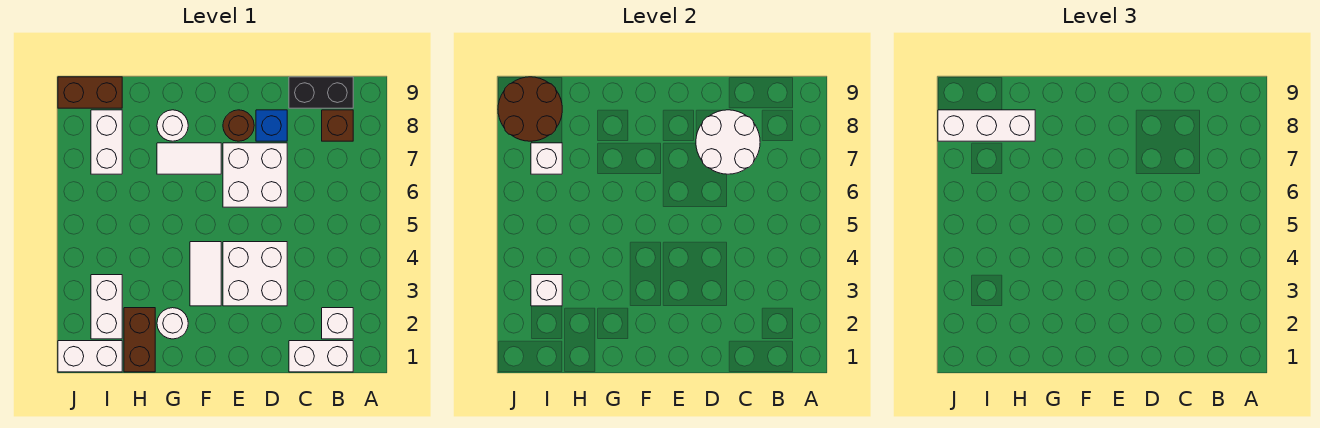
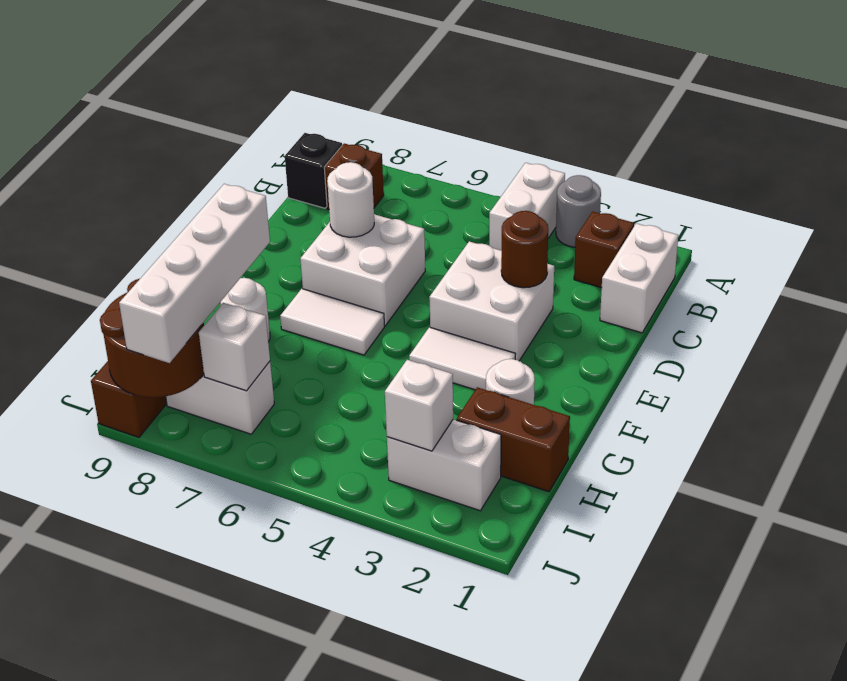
none -> grey 1x1 round brick [556,175,601,247]
white 1x1 brick [322,308,353,339] -> brown 1x1 brick [574,212,634,288]
black 1x2 brick [289,77,353,108] -> black 1x1 brick [285,133,342,208]
white 2x2 round brick [696,110,760,174] -> white 1x1 round brick [327,162,374,237]
blue 1x1 brick [256,110,287,141] -> none
brown 1x1 round brick [223,110,254,141] -> brown 1x1 round brick moved to [501,211,548,288]
white 1x2 tile [157,143,221,174] -> white 1x2 tile turned to [280,289,385,355]
white 1x3 brick [938,110,1035,141] -> white 1x4 brick [119,184,270,363]
white 1x2 brick [58,341,122,372] -> white 1x2 brick moved to [489,163,565,251]

